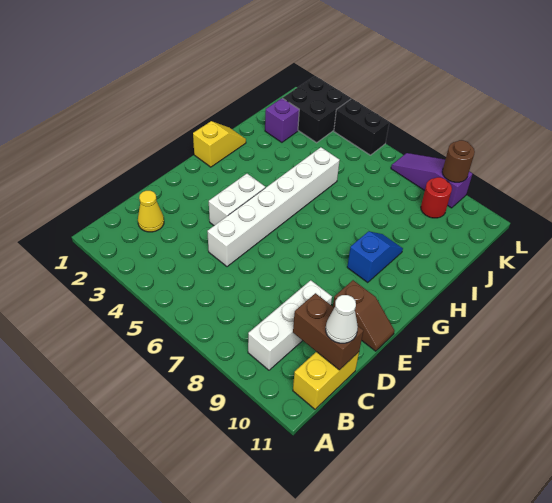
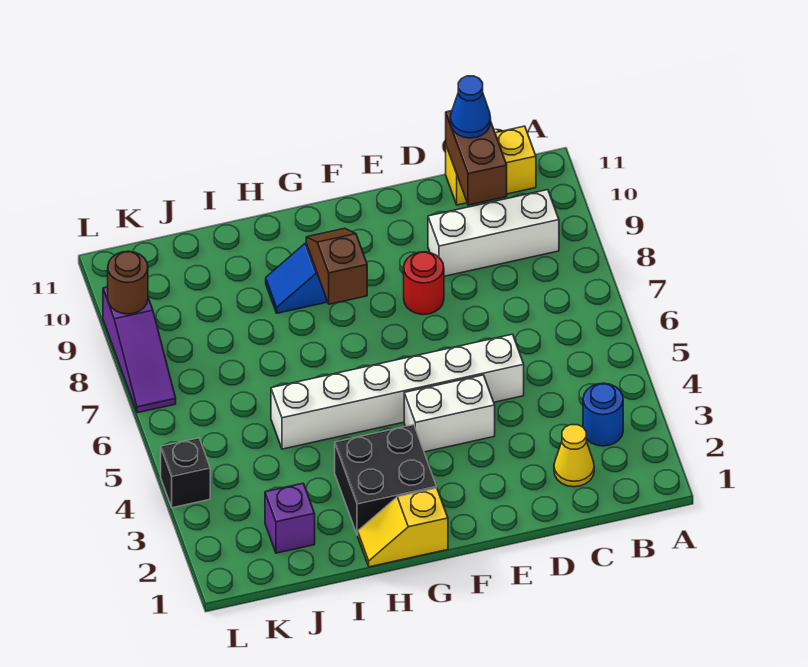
none -> blue 1x1 round brick [583,383,623,446]
white 1x1 cone [326,295,358,343] -> blue 1x1 cone [450,76,491,138]
brown 1x2 slope [333,280,395,351] -> brown 1x2 slope moved to [306,228,367,304]
black 2x2 brick [283,76,351,143] -> black 2x2 brick moved to [335,425,436,535]
red 1x1 round brick [421,177,452,218] -> red 1x1 round brick moved to [404,252,444,315]
black 1x2 brick [334,99,389,155] -> black 1x1 brick [161,438,210,508]

